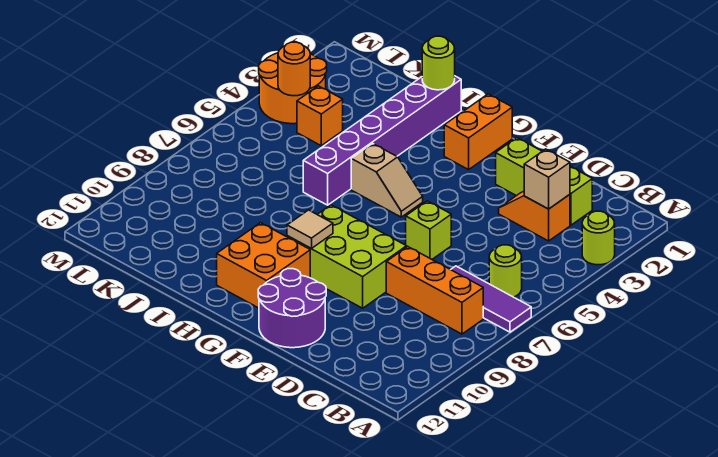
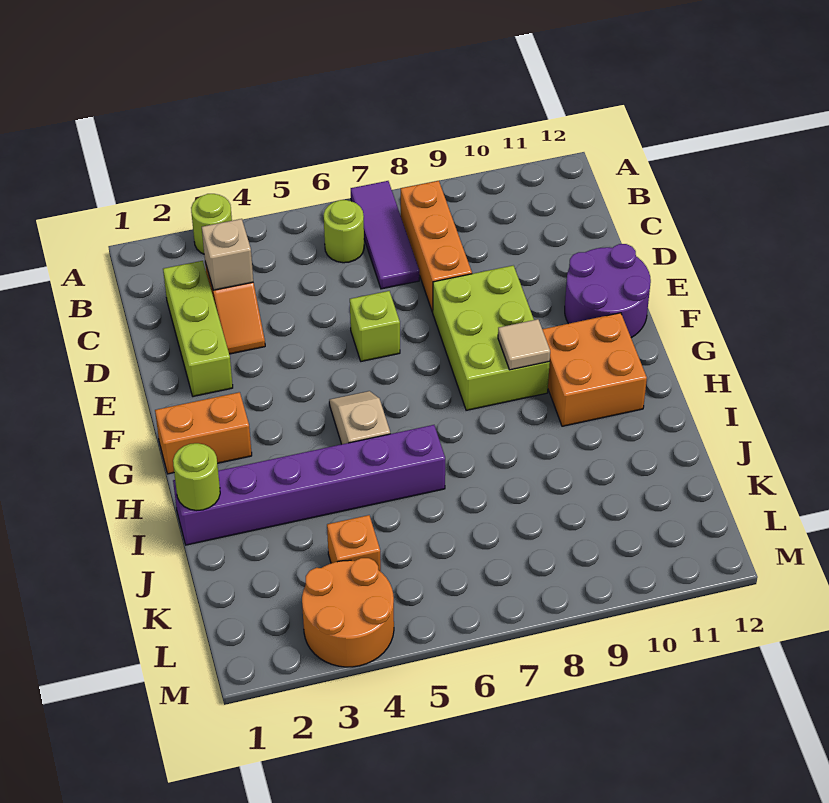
orange 1x1 round brick [278,42,310,96] -> none

